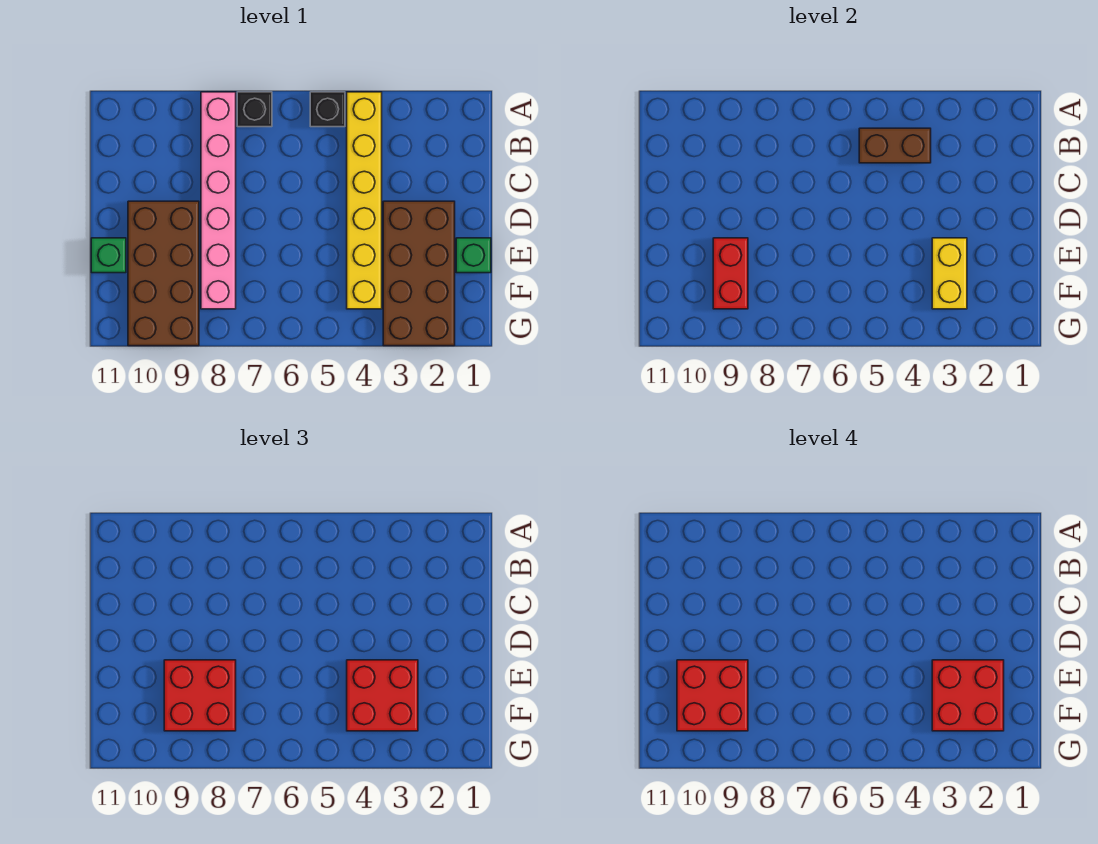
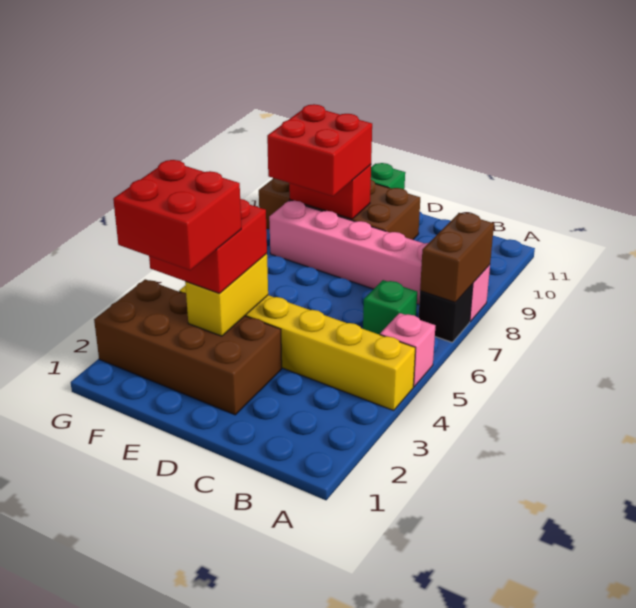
black 1x1 brick [310,92,345,127] -> pink 1x1 brick [380,313,435,387]
brown 1x2 brick [859,128,931,163] -> brown 1x2 brick moved to [420,213,494,302]
green 1x1 brick [456,238,491,273] -> green 1x1 brick moved to [363,280,417,335]
yellow 1x2 brick [932,238,967,309] -> yellow 1x2 brick turned to [185,254,268,336]
red 2x2 brick [677,660,748,731] -> none

